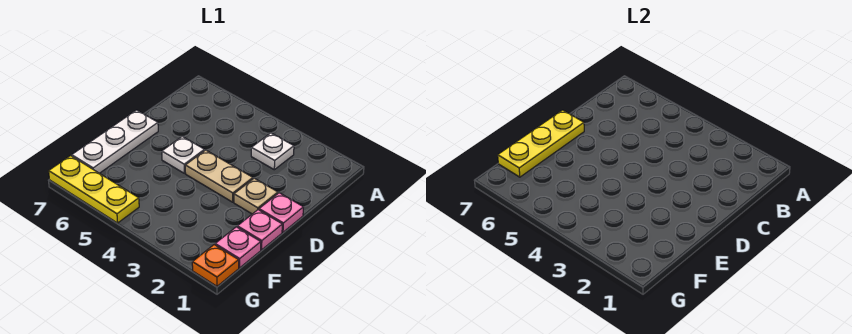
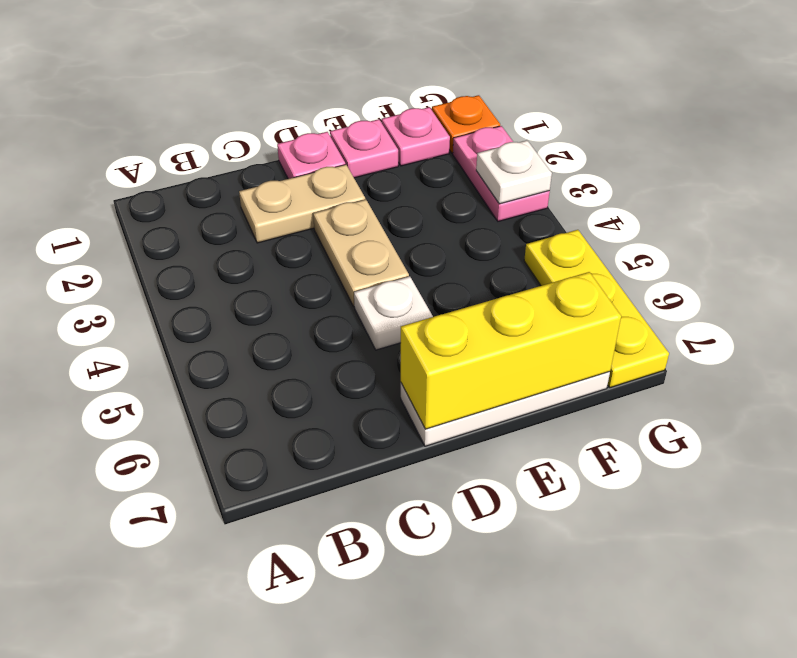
white 1x1 plate [251,133,294,170] -> white 1x1 plate moved to [476,140,552,204]
tan 1x1 plate [234,178,278,214] -> tan 1x2 plate [239,165,365,243]
yellow 1x3 plate [498,110,584,177] -> yellow 1x3 brick [401,272,621,429]
none -> pink 1x2 plate [453,126,550,221]

